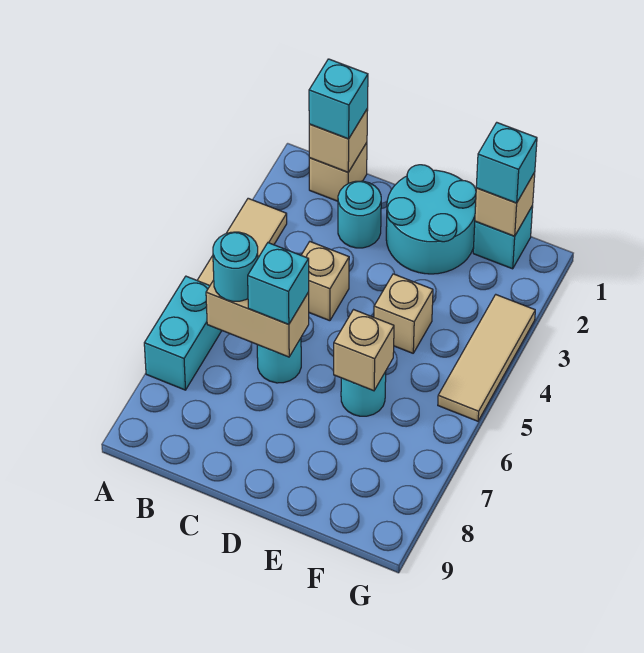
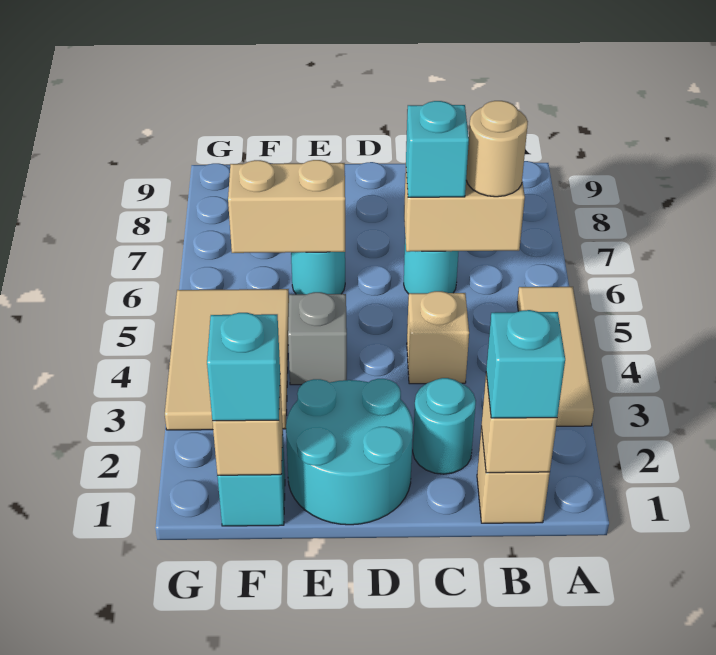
cyan 1x2 brick [144,276,222,390] -> none
cyan 1x1 round brick [213,232,258,301] -> tan 1x1 round brick [466,101,528,197]
tan 1x1 brick [374,274,433,353] -> grey 1x1 brick [288,292,347,385]
tan 1x1 brick [334,310,394,391] -> tan 1x2 brick [228,160,345,253]
tan 1x3 tile [438,295,535,421] -> tan 2x3 tile [165,289,289,430]

